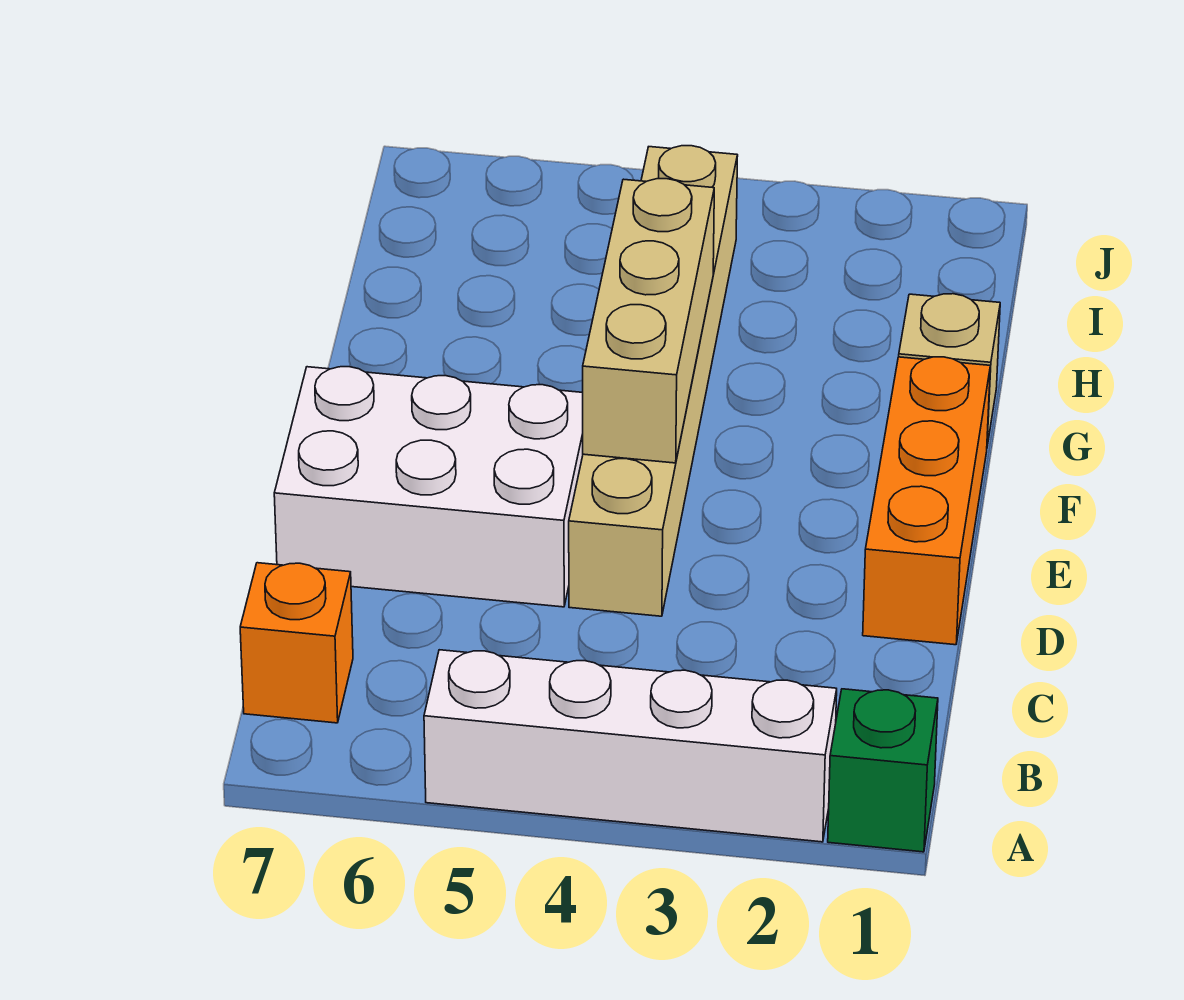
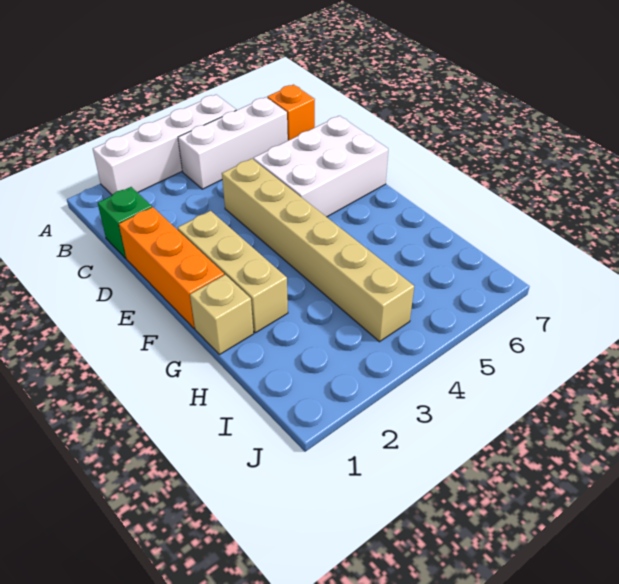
green 1x1 brick [828,689,938,852] -> green 1x1 brick moved to [98,187,152,258]
none -> white 1x3 brick [178,97,288,189]
tan 1x3 brick [583,179,714,463] -> tan 1x3 brick moved to [178,211,288,333]

